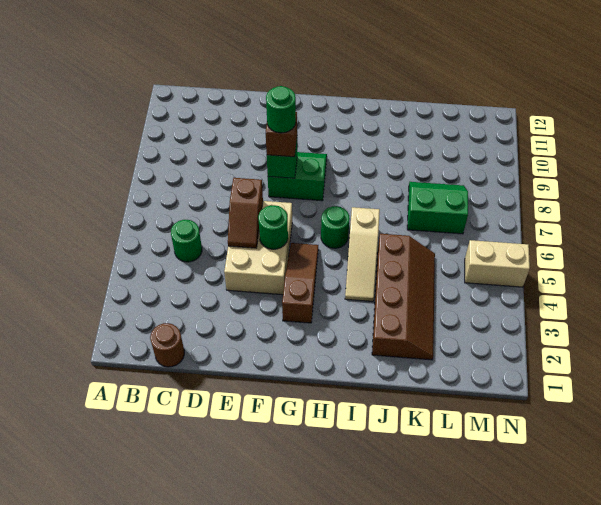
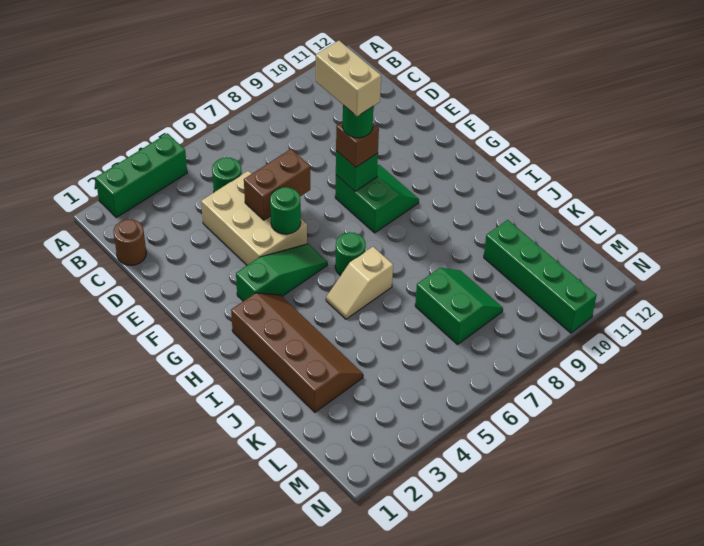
none -> green 1x3 brick [96,133,187,217]
tan 2x3 brick [224,201,292,295] -> tan 2x3 brick turned to [201,171,307,265]
brown 1x2 slope [228,178,263,248] -> brown 1x2 brick [244,149,310,220]
brown 1x3 slope [282,243,318,323] -> green 1x3 slope [236,244,327,301]
tan 1x3 slope [345,207,380,301] -> tan 1x2 slope [326,247,393,319]
brown 2x4 slope [372,234,435,360] -> brown 2x4 slope turned to [231,293,363,412]
none -> green 1x4 brick [484,220,597,333]
tan 1x2 brick [465,240,530,287] -> tan 1x2 brick moved to [316,41,381,116]

